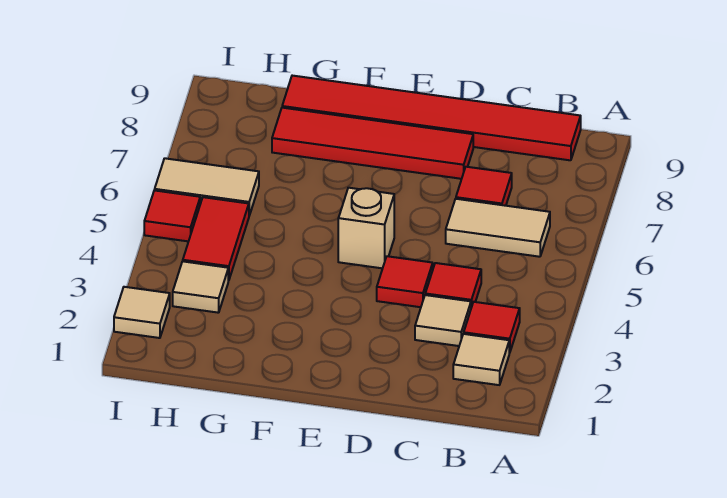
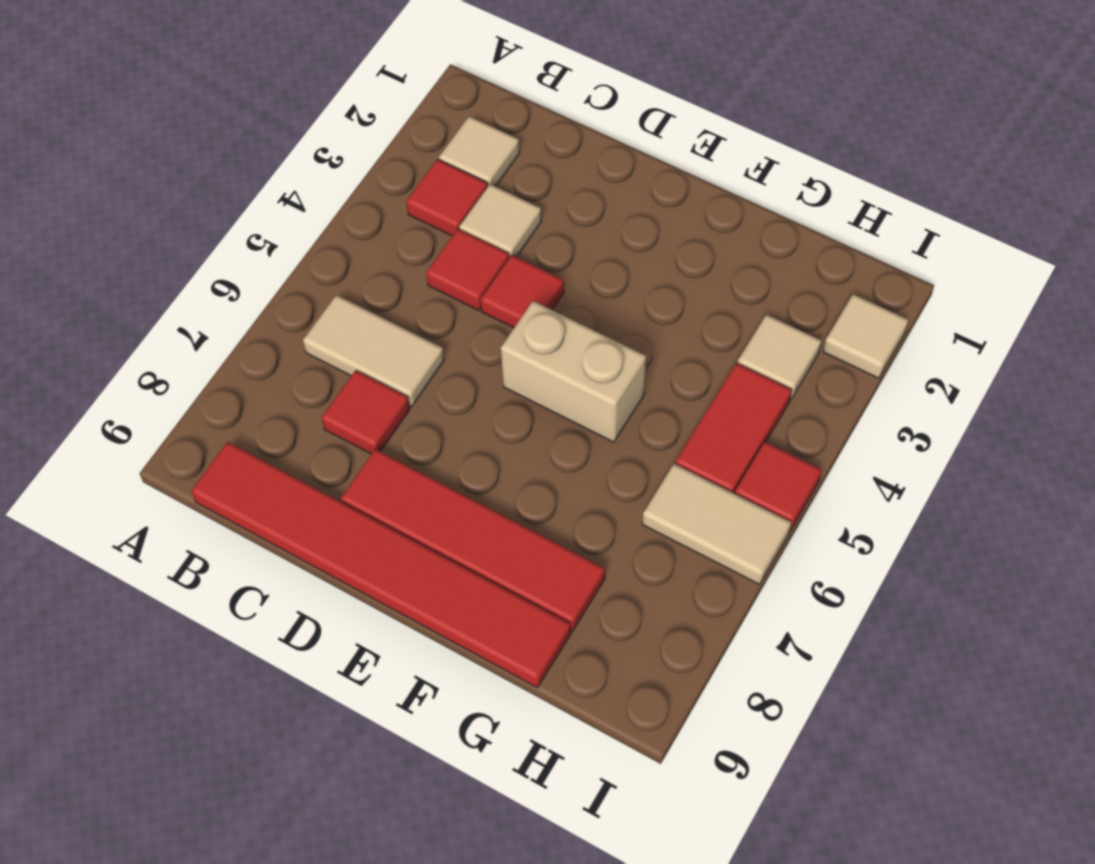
tan 1x1 brick [338,188,394,268] -> tan 1x2 brick [501,301,646,442]

